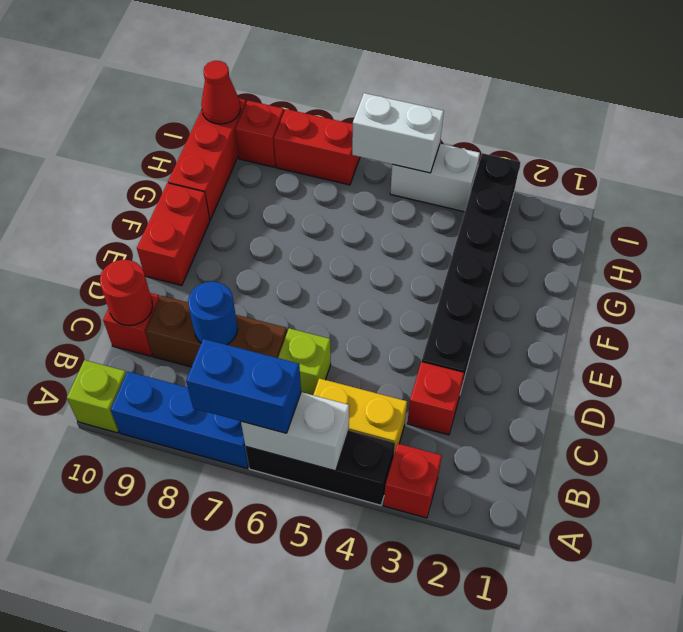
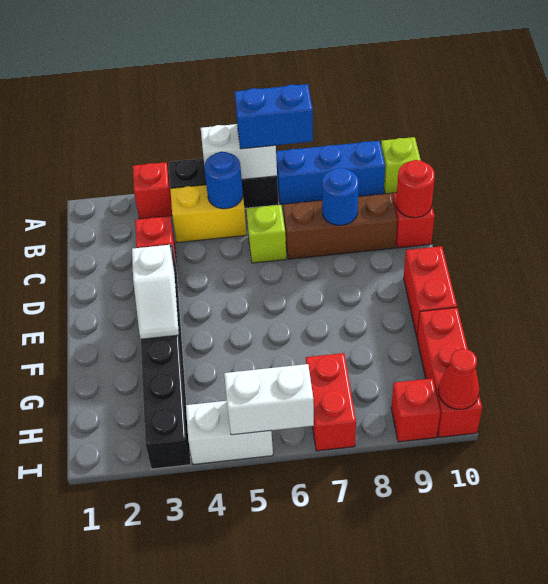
none -> blue 1x1 round brick [204,152,243,209]
none -> white 1x2 slope [132,245,179,339]
red 1x2 brick [274,109,360,185] -> red 1x2 brick turned to [306,353,356,451]

